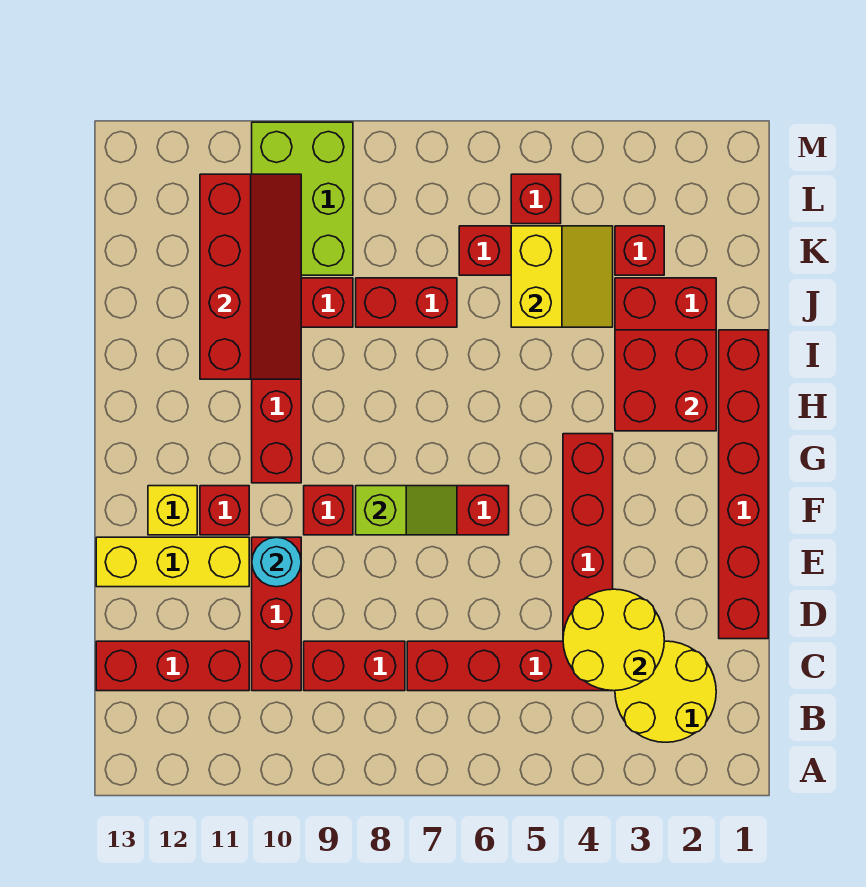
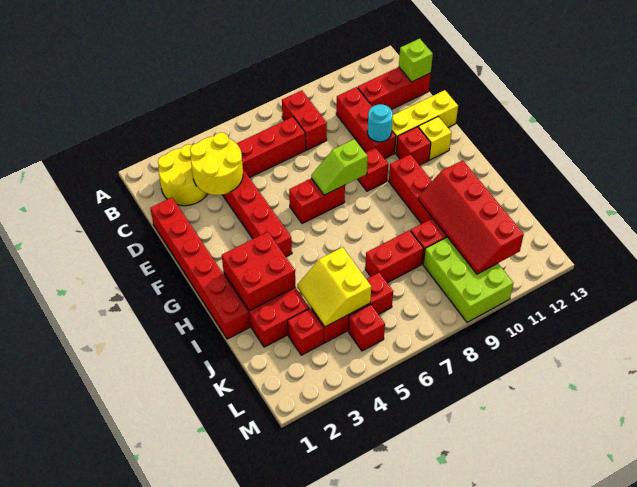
red 1x2 brick [304,641,405,691] -> red 1x2 brick turned to [282,90,327,150]
none -> lime 1x1 brick [399,39,433,82]

